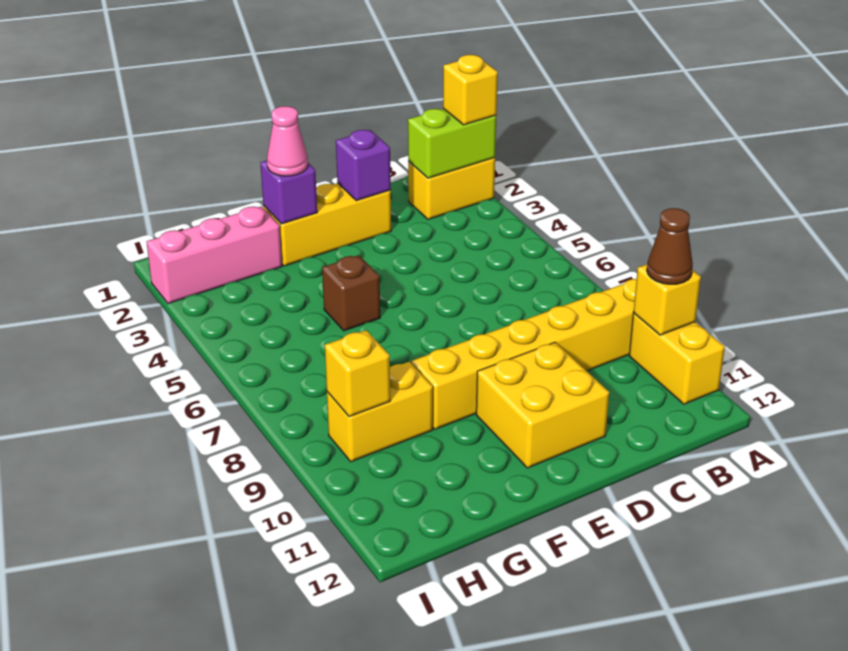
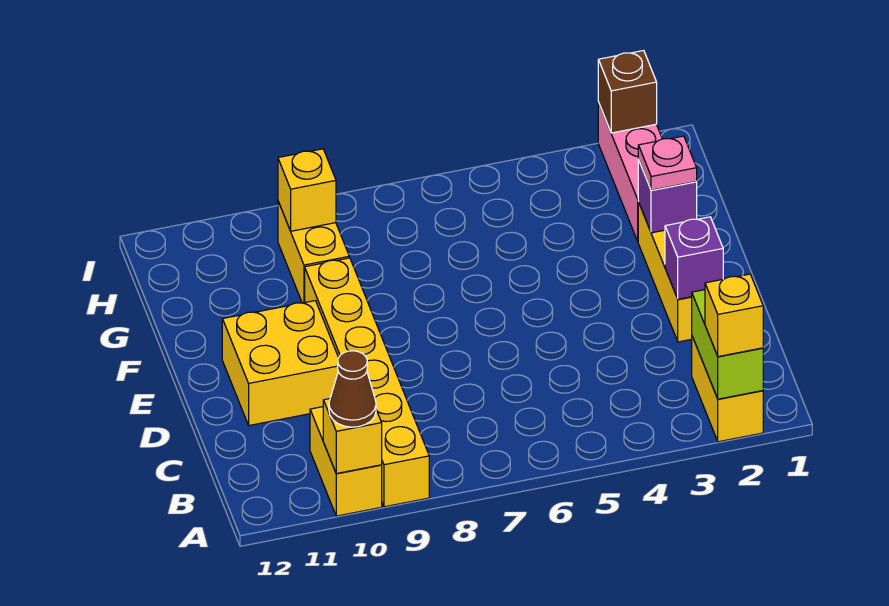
yellow 1x2 brick [629,313,725,404] -> yellow 1x2 brick turned to [310,407,382,516]
pink 1x1 cone [267,106,308,176] -> pink 1x1 plate [638,136,697,190]
brown 1x1 brick [322,255,380,331] -> brown 1x1 brick moved to [598,51,657,133]

